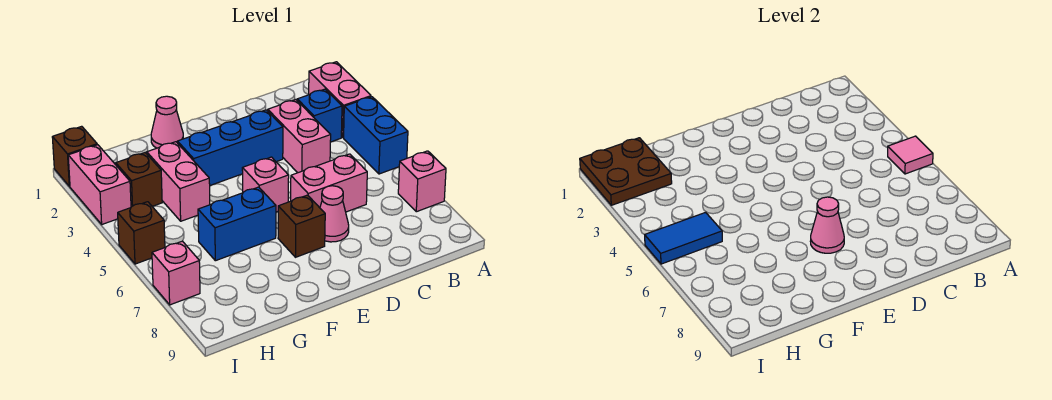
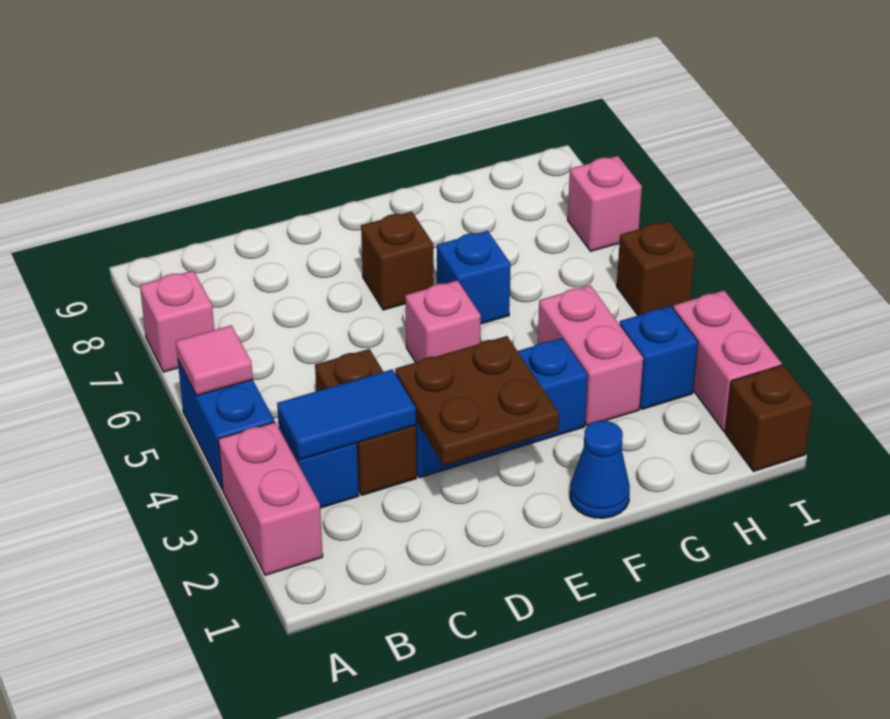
pink 1x2 brick [268,100,331,173] -> brown 1x2 brick [315,349,417,495]
pink 1x2 brick [291,154,367,212] -> none
pink 1x1 cone [320,186,349,242] -> none
pink 1x1 cone [810,197,844,253] -> none
pink 1x1 cone [151,96,183,148] -> blue 1x1 cone [570,421,630,518]
blue 1x2 brick [198,187,276,261] -> blue 1x1 brick [437,231,511,324]
brown 2x2 plate [580,138,672,205] -> brown 2x2 plate moved to [395,336,559,466]
brown 1x1 brick [116,153,162,207] -> blue 1x1 brick [620,306,698,409]
blue 1x2 tile [645,212,722,264] -> blue 1x2 tile moved to [277,369,416,460]

